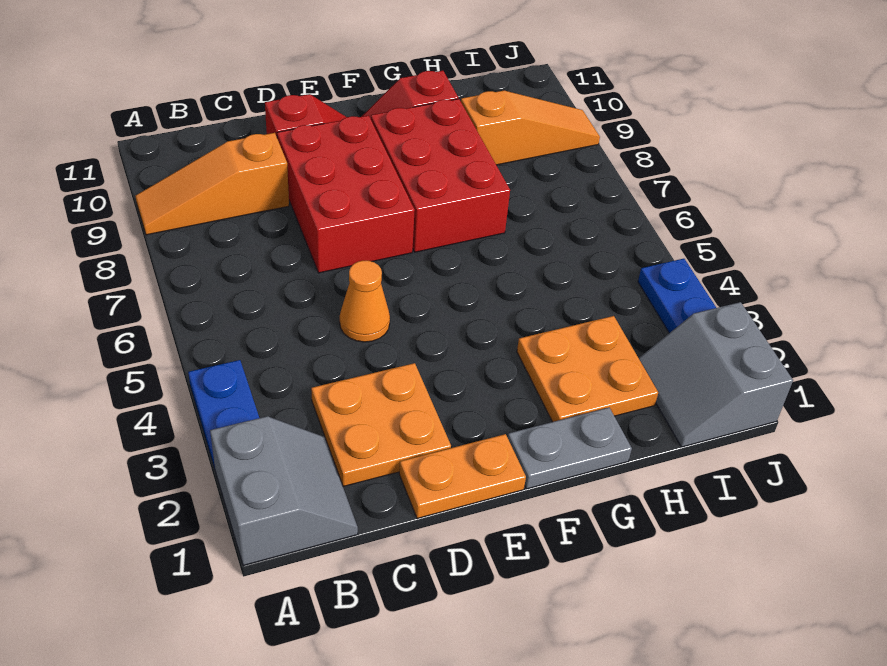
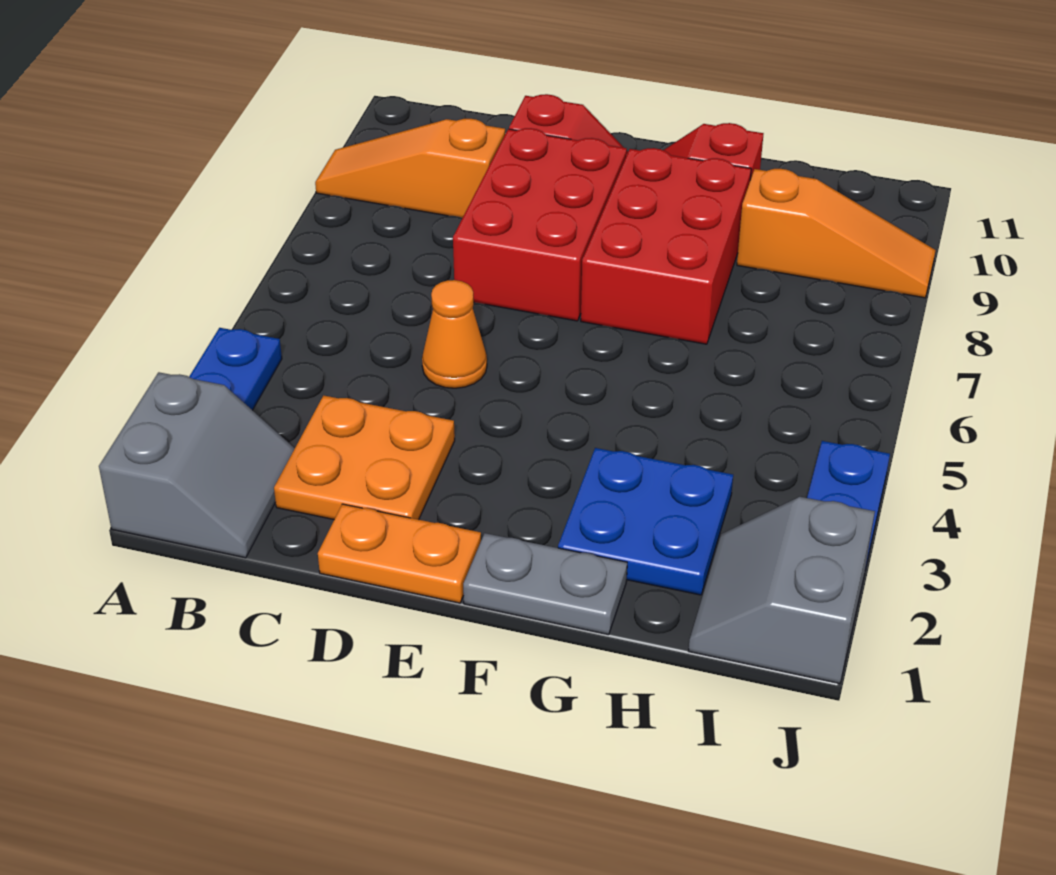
orange 2x2 plate [517,316,658,422] -> blue 2x2 plate [558,448,733,595]

